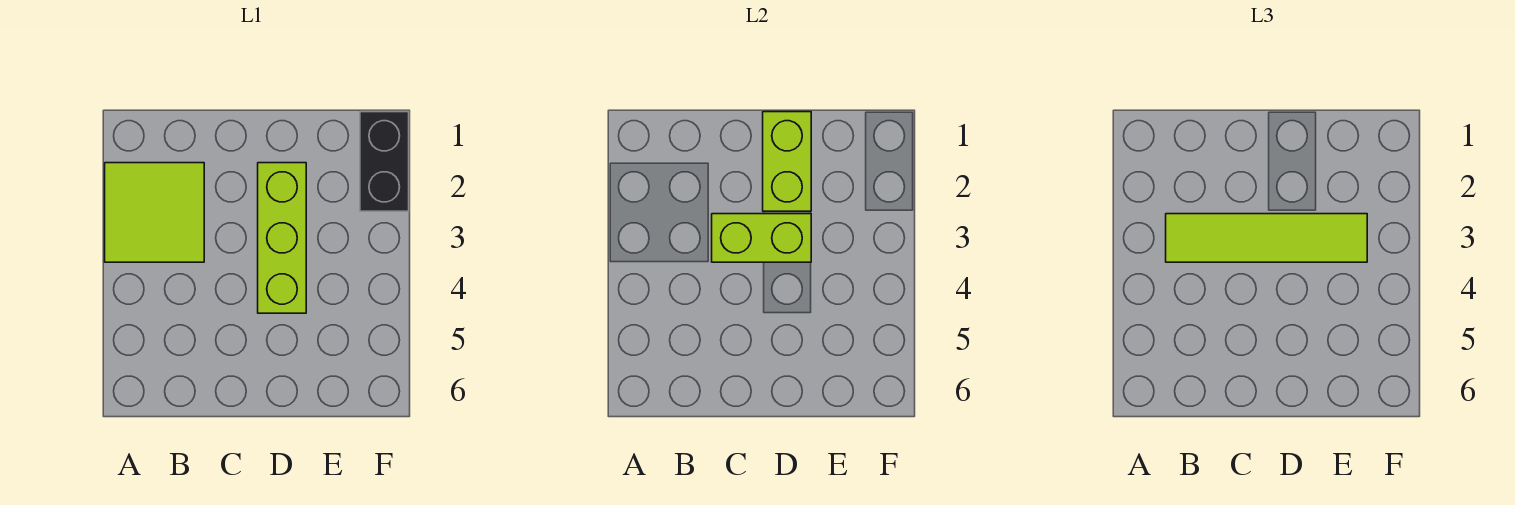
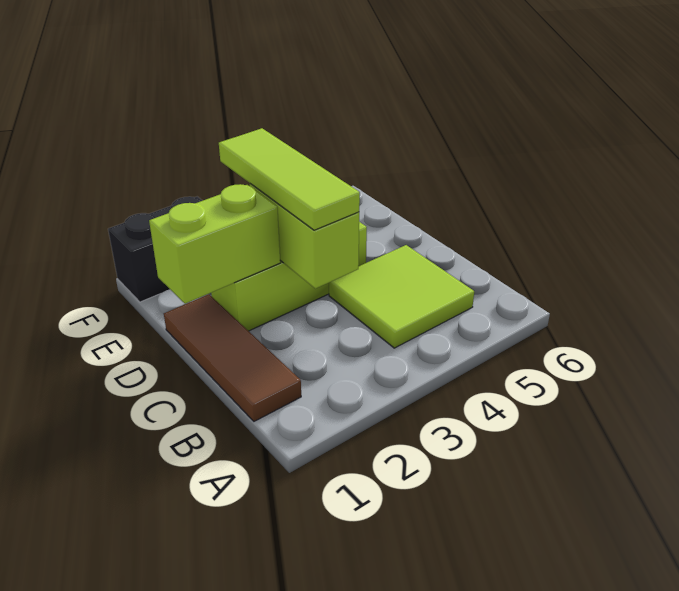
lime 2x2 tile [105,163,204,262] -> lime 2x2 tile moved to [329,245,474,348]
none -> brown 1x3 tile [164,294,301,421]
lime 1x4 tile [1166,214,1367,262] -> lime 1x3 tile [219,128,360,230]

